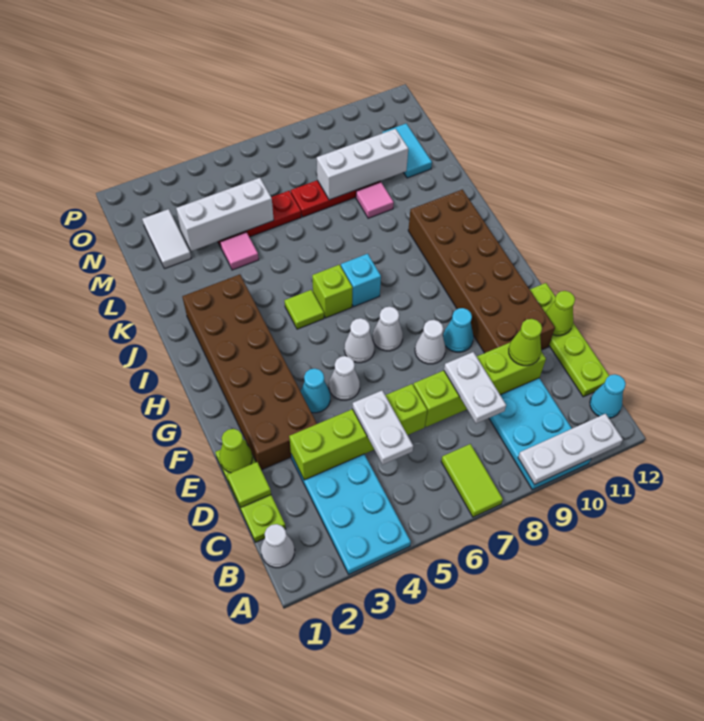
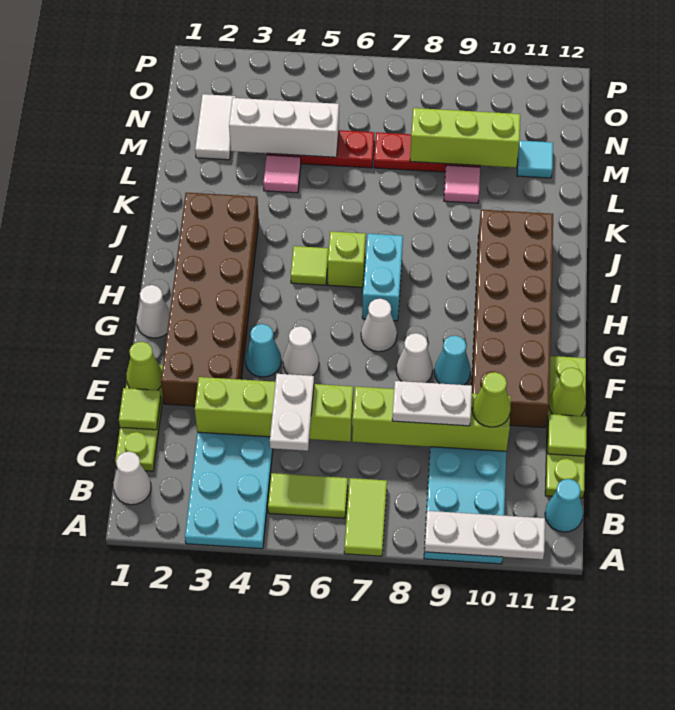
none -> lime 1x2 tile [268,473,348,518]
white 1x2 plate [444,352,506,424] -> white 1x2 plate turned to [392,381,472,426]
none -> lime 1x1 tile [547,414,587,456]
white 1x1 cone [344,318,374,363] -> white 1x1 cone moved to [137,285,170,338]
cyan 1x1 brick [341,254,381,307] -> cyan 1x2 brick [362,234,403,321]
white 1x3 brick [317,129,408,200] -> lime 1x3 brick [410,108,520,168]
cyan 1x2 tile [383,124,432,178] -> cyan 1x1 tile [517,140,553,178]

